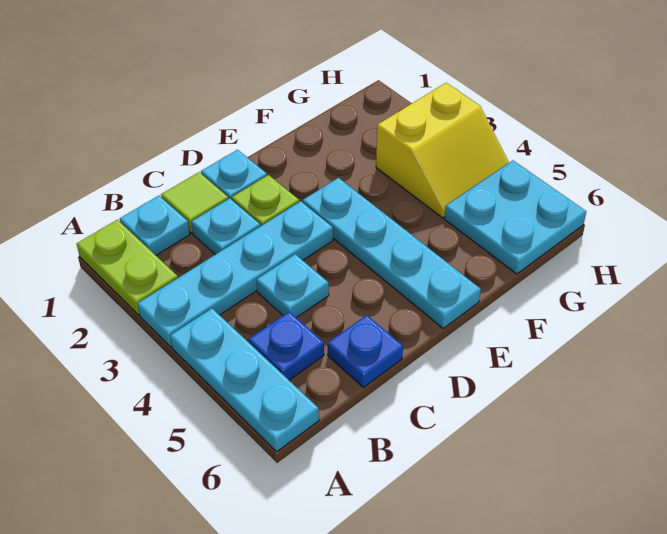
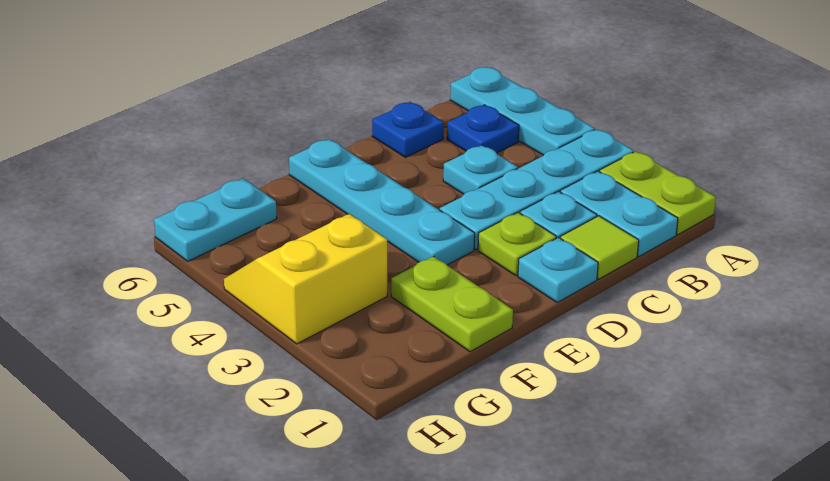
cyan 1x1 plate [120,196,190,255] -> cyan 1x2 plate [560,171,678,257]
none -> lime 1x2 plate [391,256,513,352]
cyan 2x2 plate [444,161,586,274] -> cyan 1x2 plate [154,179,277,261]

